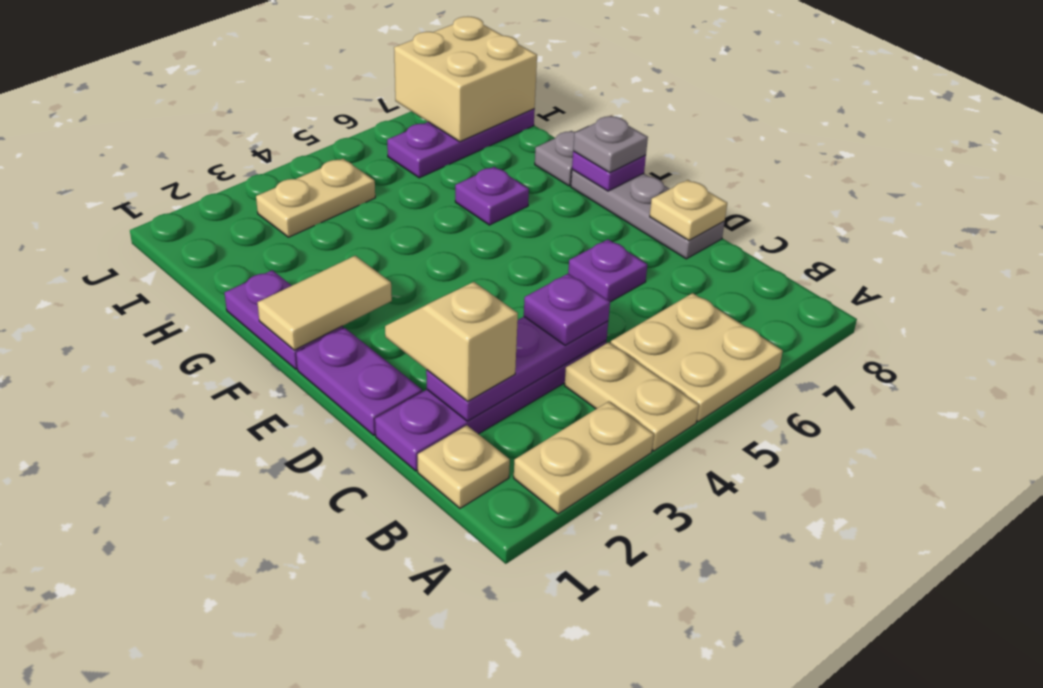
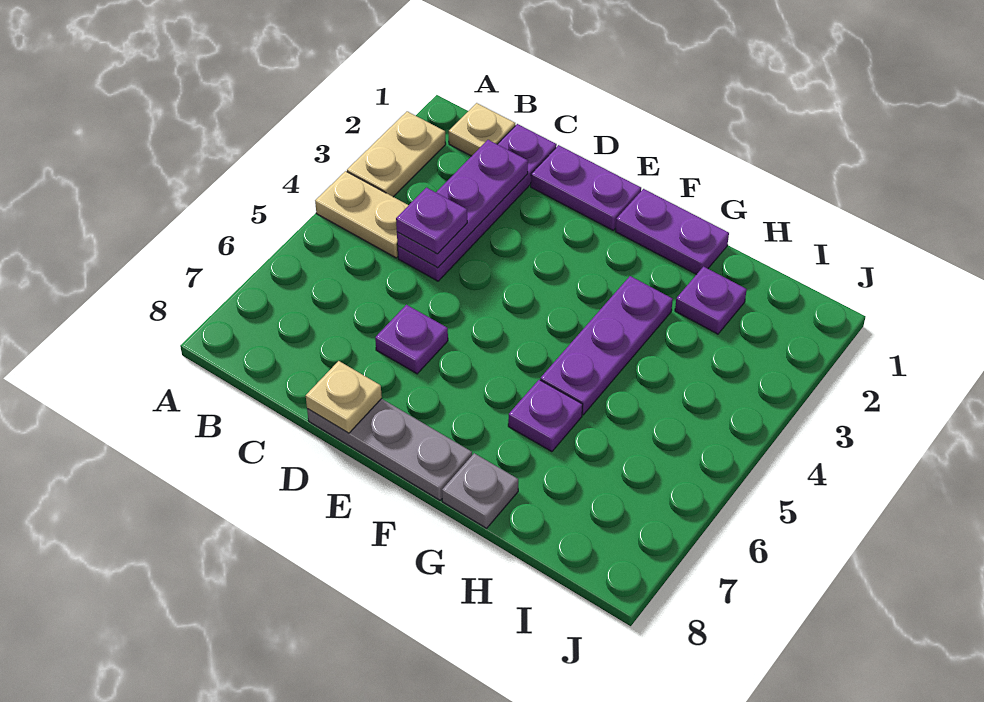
tan 2x2 plate [611,293,783,422] -> none
tan 1x2 slope [385,282,518,401] -> none
tan 1x2 tile [257,256,392,350] -> none
purple 1x1 plate [572,151,646,191] -> purple 1x1 plate moved to [675,267,747,334]
grey 1x1 plate [573,116,648,173] -> none
tan 1x2 plate [256,159,375,237] -> none
purple 1x3 plate [387,109,535,178] -> purple 1x3 plate moved to [540,276,673,415]
tan 2x2 brick [394,17,537,142] -> none

